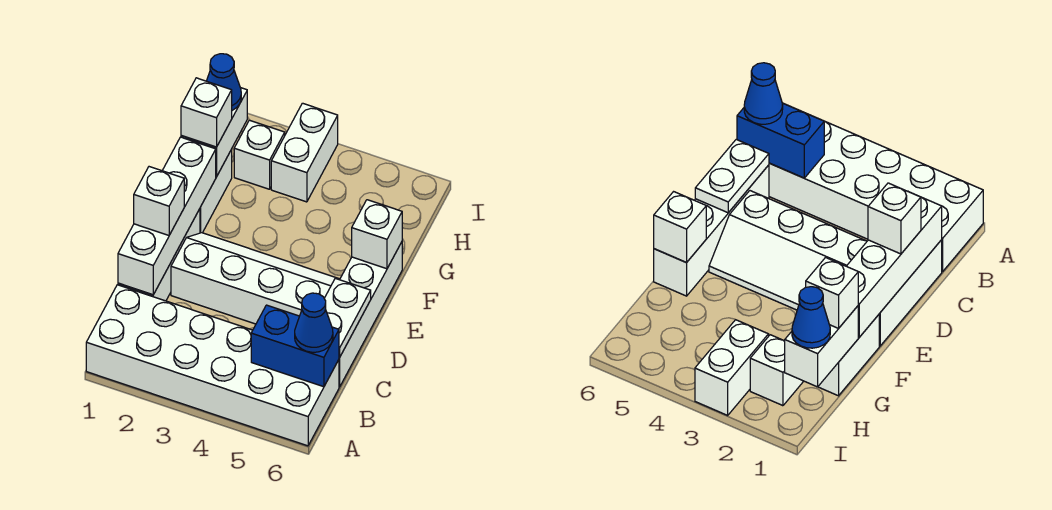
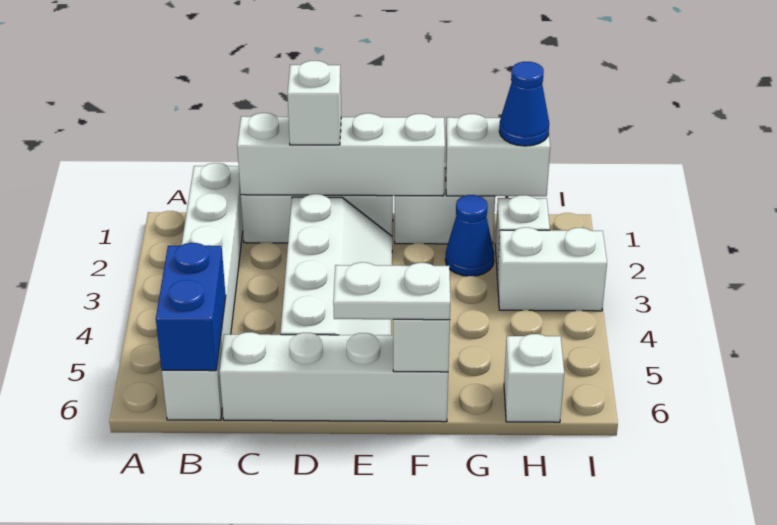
white 2x6 brick [86,285,339,446] -> white 1x6 brick [162,163,243,420]
blue 1x1 cone [295,293,333,352] -> blue 1x1 cone moved to [445,195,494,276]
white 1x2 plate [324,278,371,357] -> white 1x2 plate moved to [333,262,450,320]
white 1x1 brick [181,78,232,147] -> white 1x1 brick moved to [504,334,564,422]

